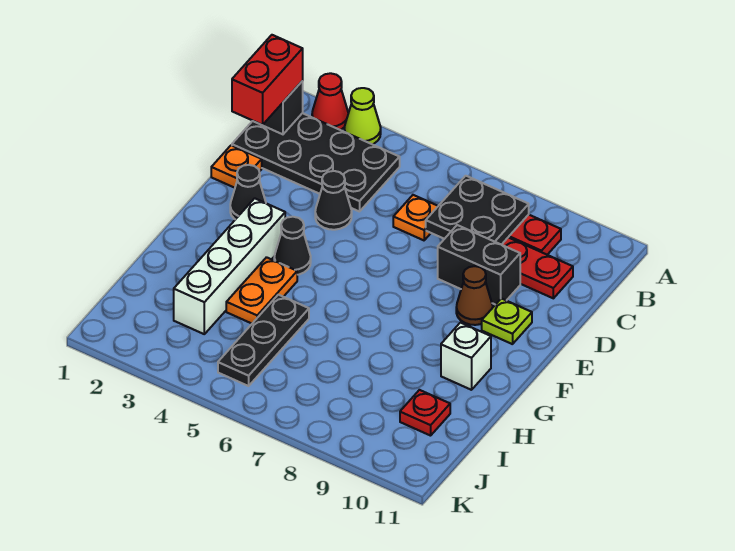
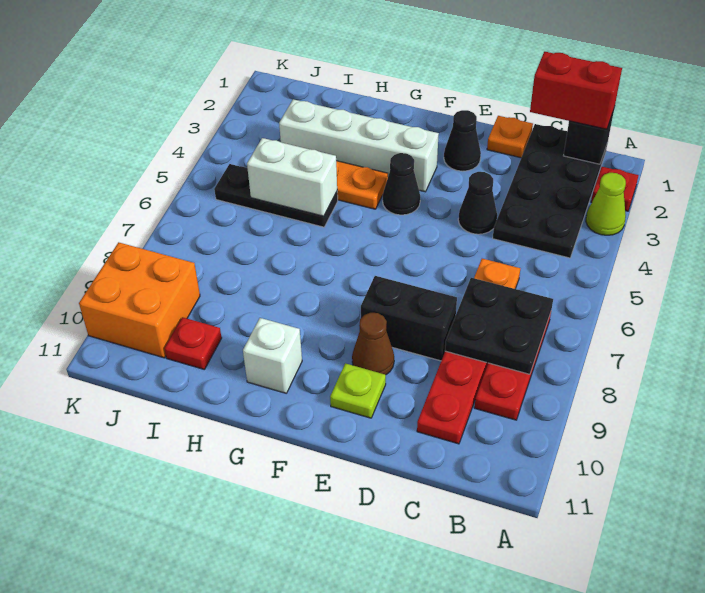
red 1x1 cone [312,73,348,130] -> red 1x1 plate [591,167,639,211]
black 1x2 brick [438,225,520,305] -> black 1x2 brick turned to [361,276,457,361]
none -> white 1x2 brick [247,138,337,216]
none -> orange 2x2 brick [79,242,200,358]

